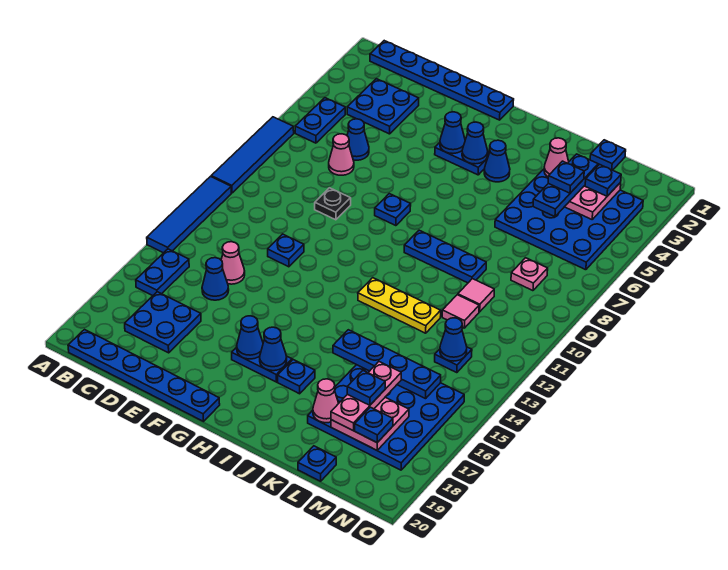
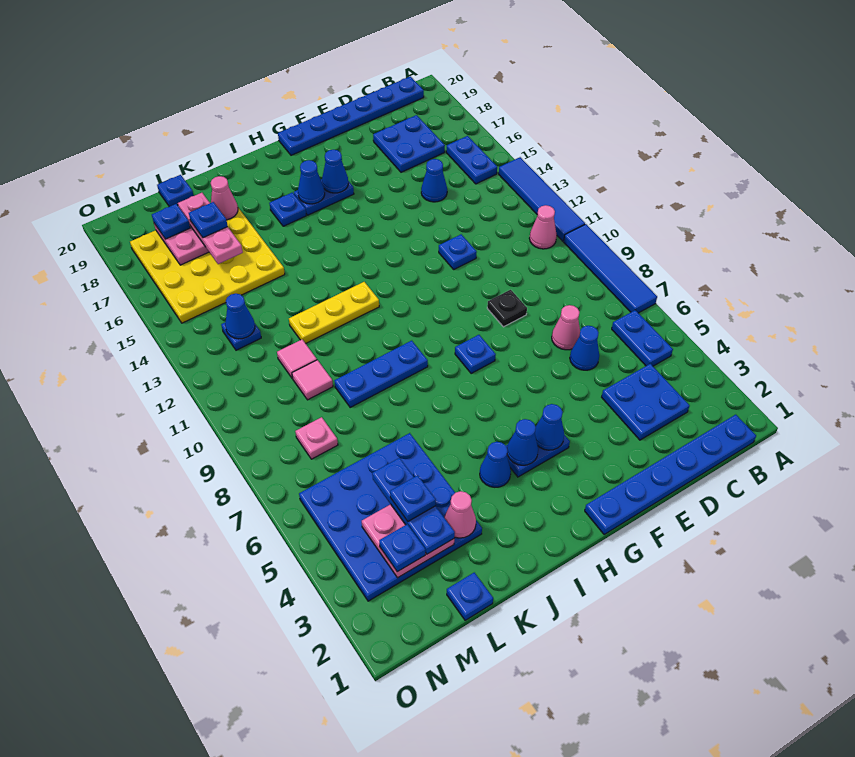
pink 1x1 cone [221,242,245,284] -> pink 1x1 cone moved to [529,205,557,249]
blue 1x4 plate [333,330,441,399] -> none
blue 4x4 plate [308,365,464,470] -> yellow 4x4 plate [130,208,285,323]

